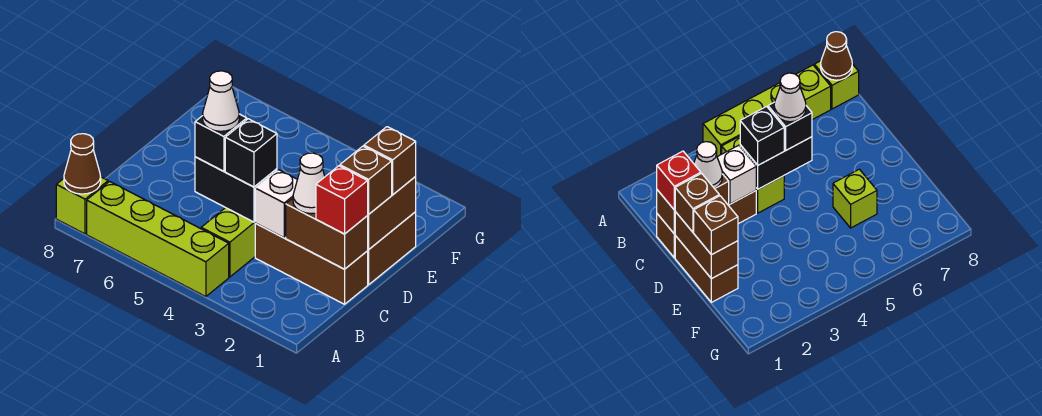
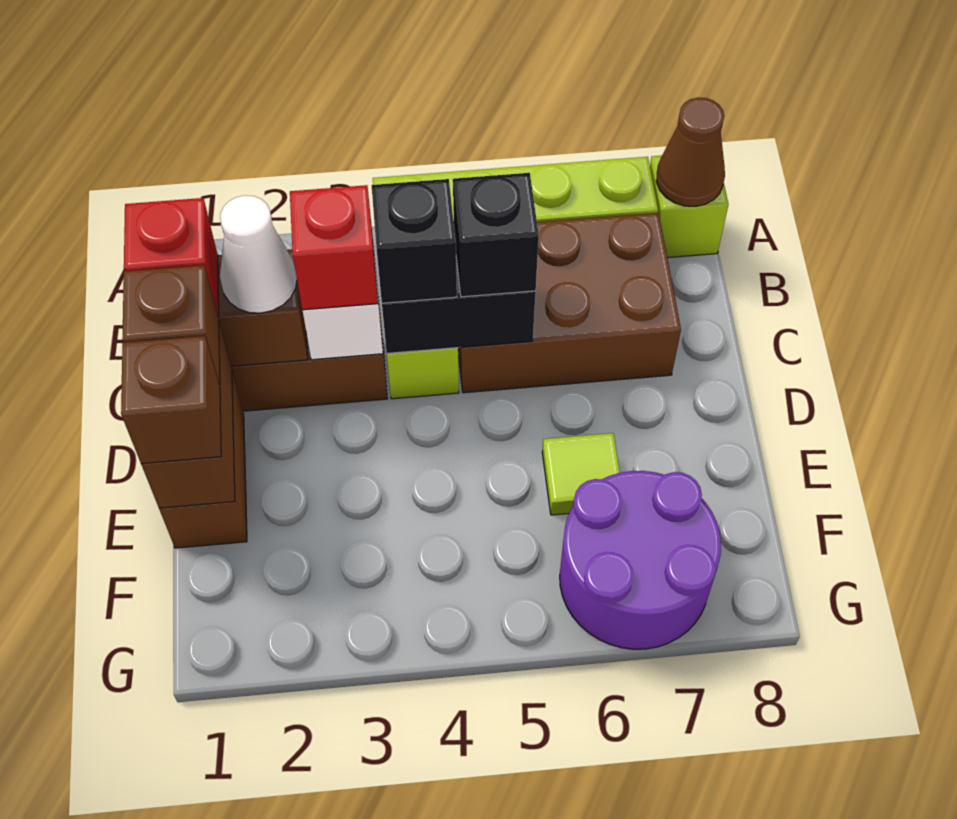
none -> brown 2x3 brick [458,213,681,393]
none -> red 1x1 brick [290,185,378,310]
white 1x1 cone [203,71,239,131] -> none
lime 1x1 brick [833,169,877,228] -> lime 1x1 tile [542,433,620,515]
none -> purple 2x2 round brick [560,471,721,649]

